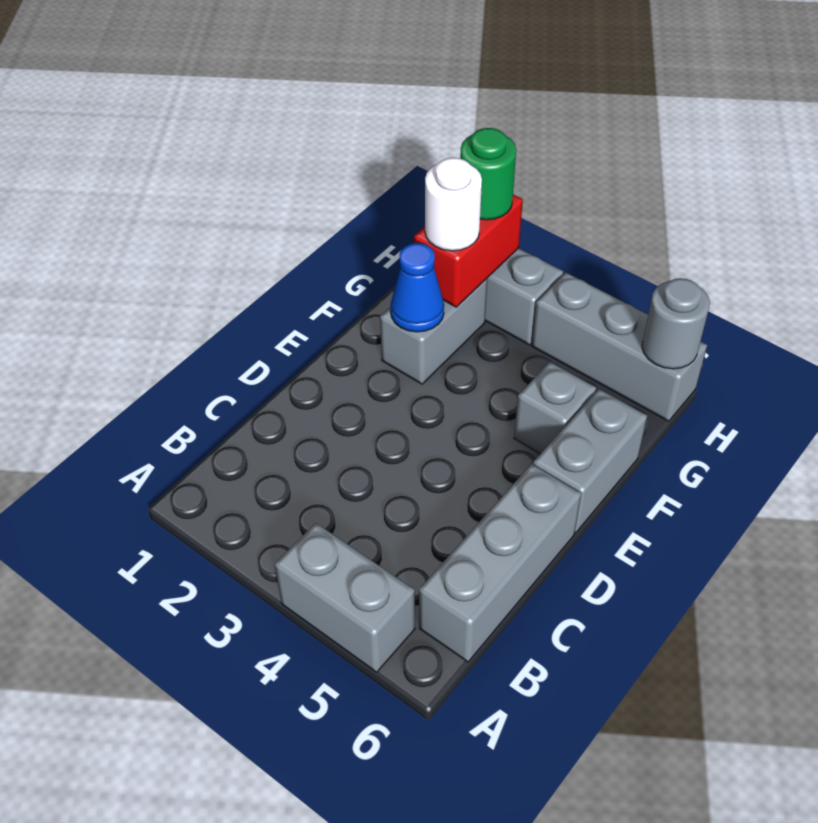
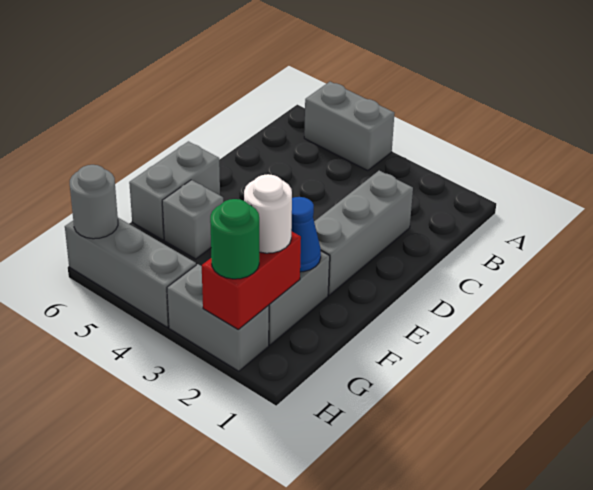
grey 1x3 brick [419,464,581,662] -> grey 1x3 brick moved to [314,171,413,295]

